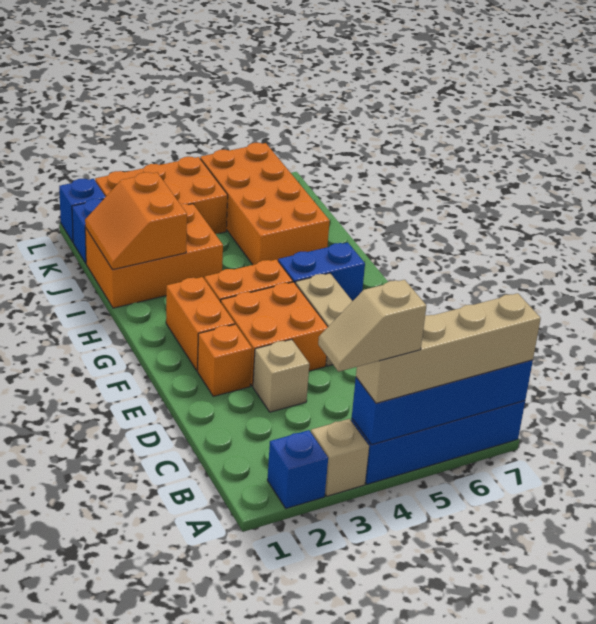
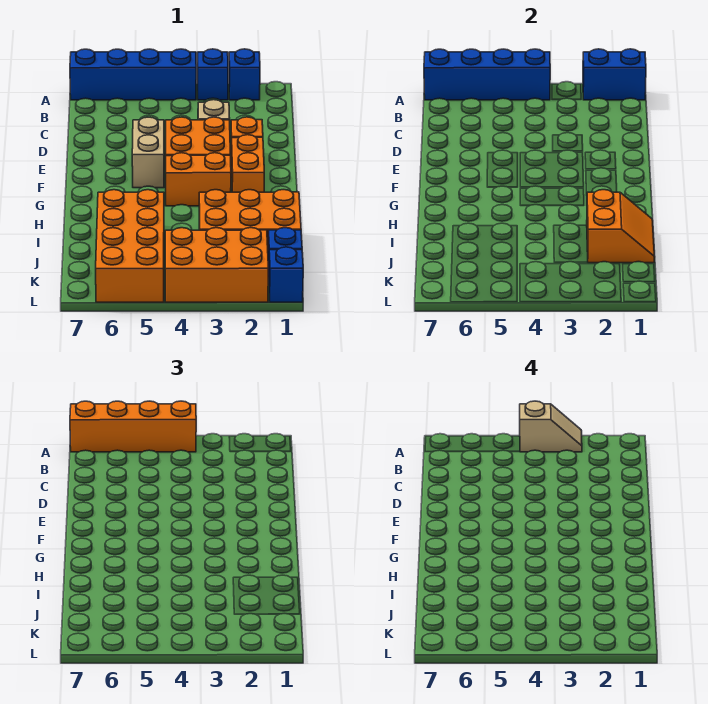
tan 1x1 brick [311,419,369,496] -> blue 1x1 brick [197,49,228,100]
tan 1x4 brick [356,293,541,403] -> orange 1x4 brick [70,401,196,452]
blue 1x2 brick [278,243,365,301] -> blue 1x2 brick moved to [583,49,646,100]

